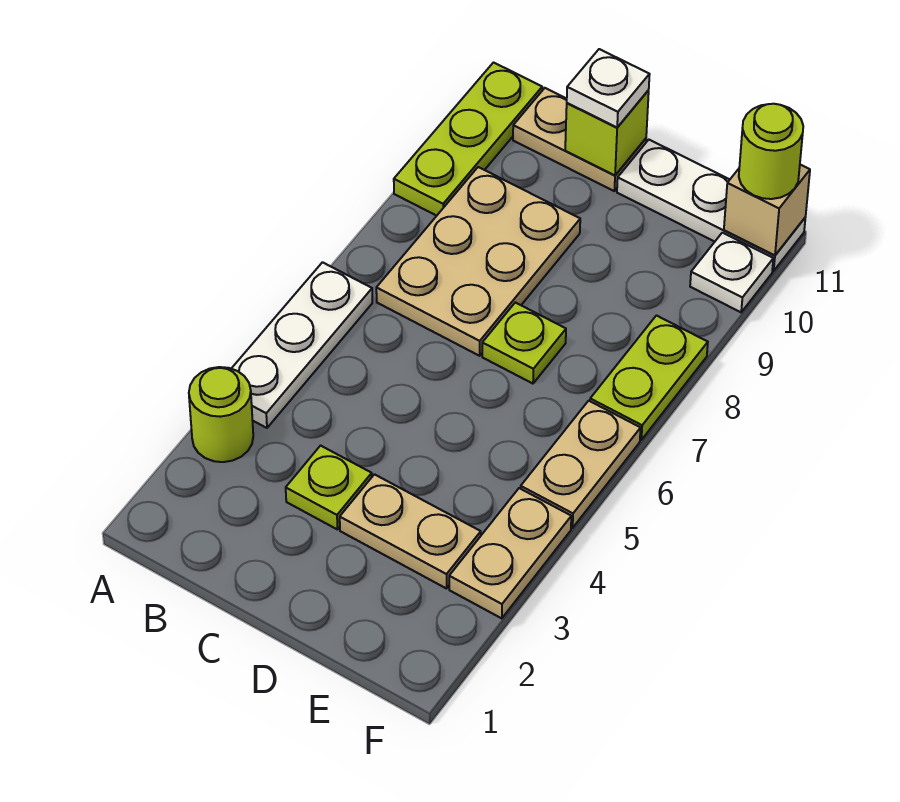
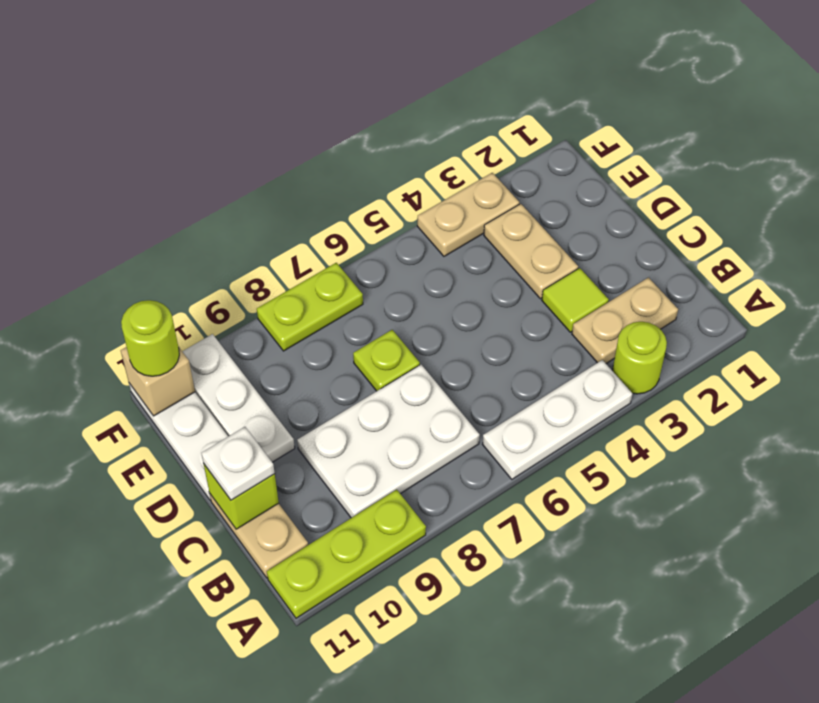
tan 2x3 plate [376,167,580,356] -> white 2x3 plate [297,365,480,518]
lime 1x1 plate [286,446,372,530] -> lime 1x1 tile [542,268,609,332]
tan 1x2 plate [521,401,641,528] -> tan 1x2 plate moved to [572,278,678,363]
white 1x1 plate [690,233,773,312] -> white 1x3 plate [182,334,295,462]

